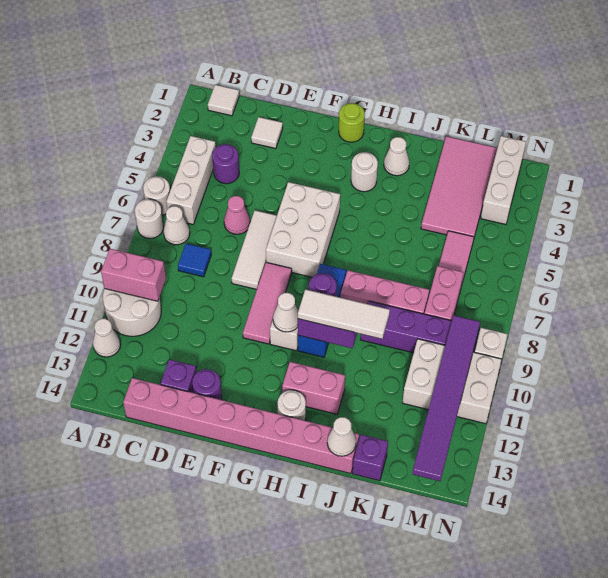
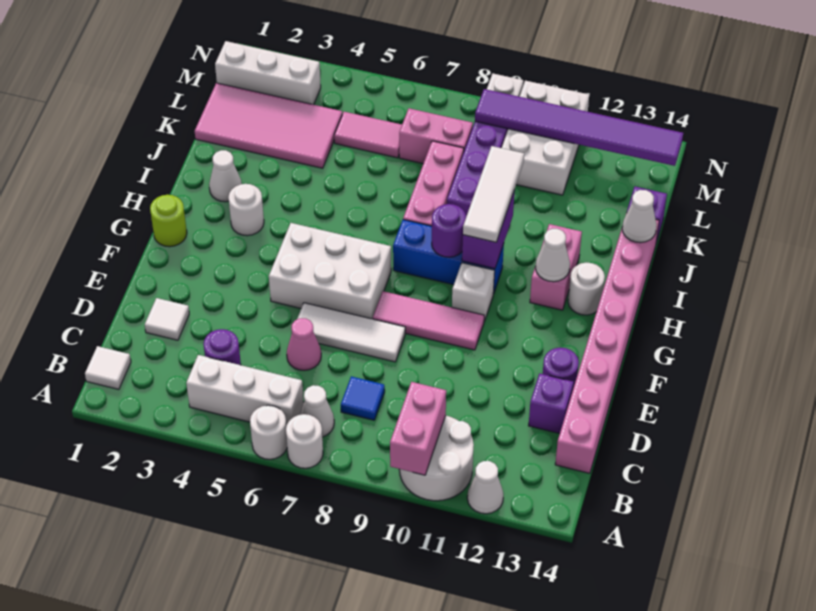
white 1x1 cone [273,293,299,332] -> white 1x1 cone moved to [536,229,570,282]

